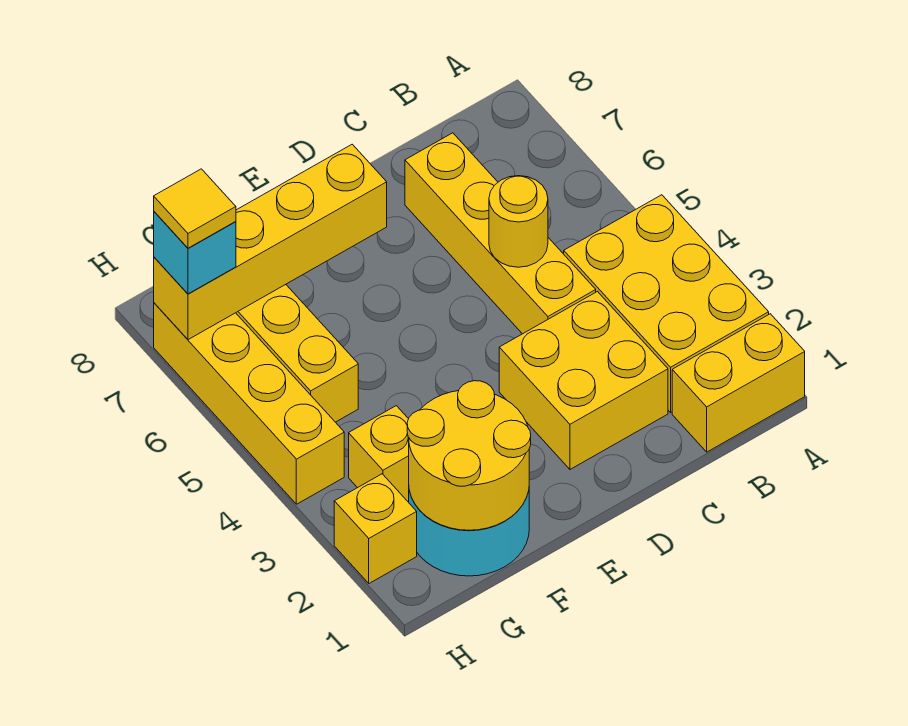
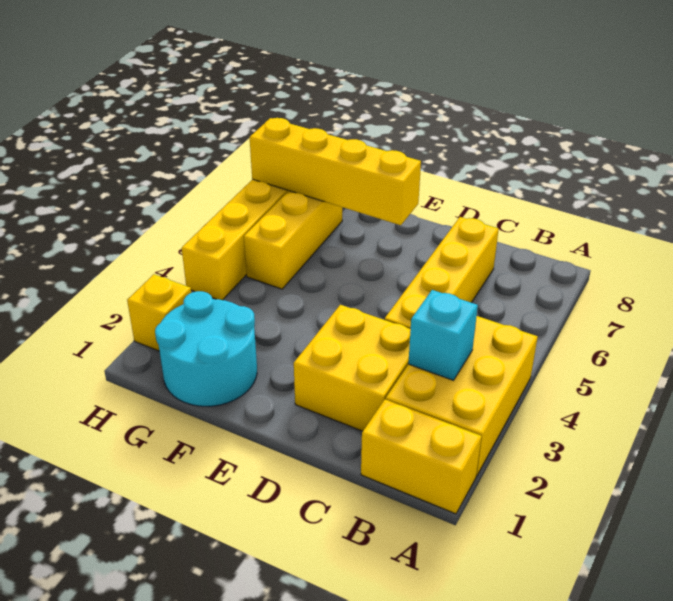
yellow 1x1 round brick [489,176,548,267] -> none
yellow 2x2 round brick [407,381,531,530] -> none
yellow 1x1 brick [349,406,409,501] -> none
cyan 1x1 brick [154,212,236,294] -> cyan 1x1 brick moved to [408,290,478,380]
yellow 1x1 tile [154,169,236,248] -> none

